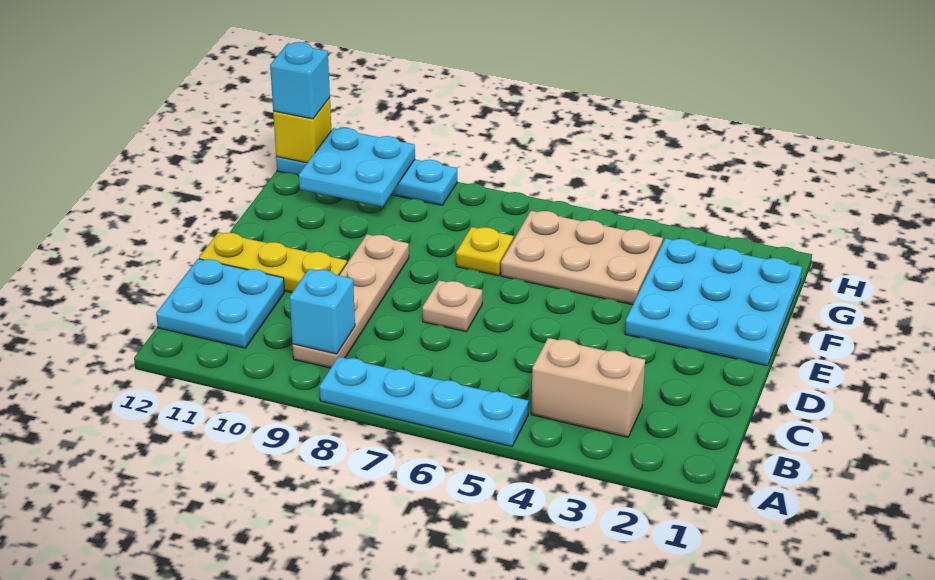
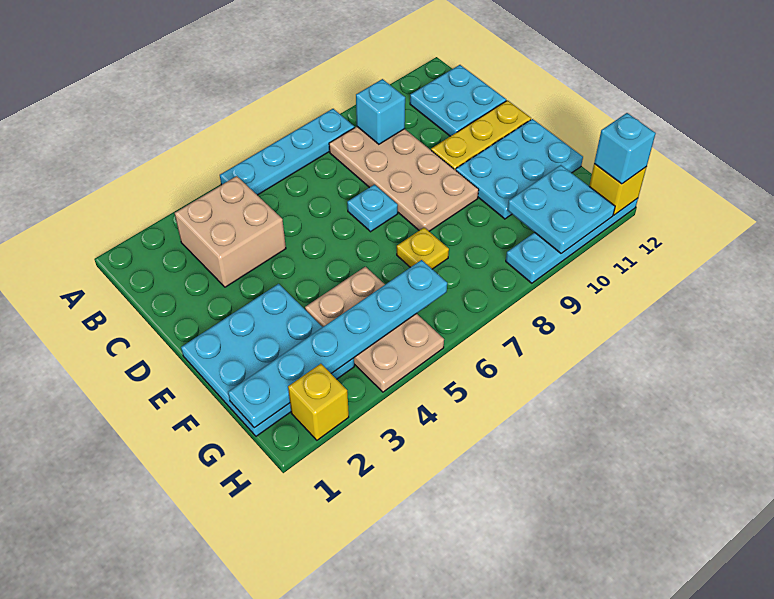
tan 1x2 brick [531,338,645,437] -> tan 2x2 brick [175,176,286,287]
tan 1x4 plate [293,234,409,368] -> tan 2x4 plate [329,127,479,231]
tan 1x1 plate [422,280,482,332] -> cyan 1x1 plate [347,185,398,232]
none -> cyan 2x3 plate [456,119,583,219]
tan 2x3 plate [501,211,663,305] -> tan 2x3 plate turned to [305,267,444,392]
none -> cyan 1x6 plate [228,260,447,428]
none -> yellow 1x1 brick [288,364,349,440]

